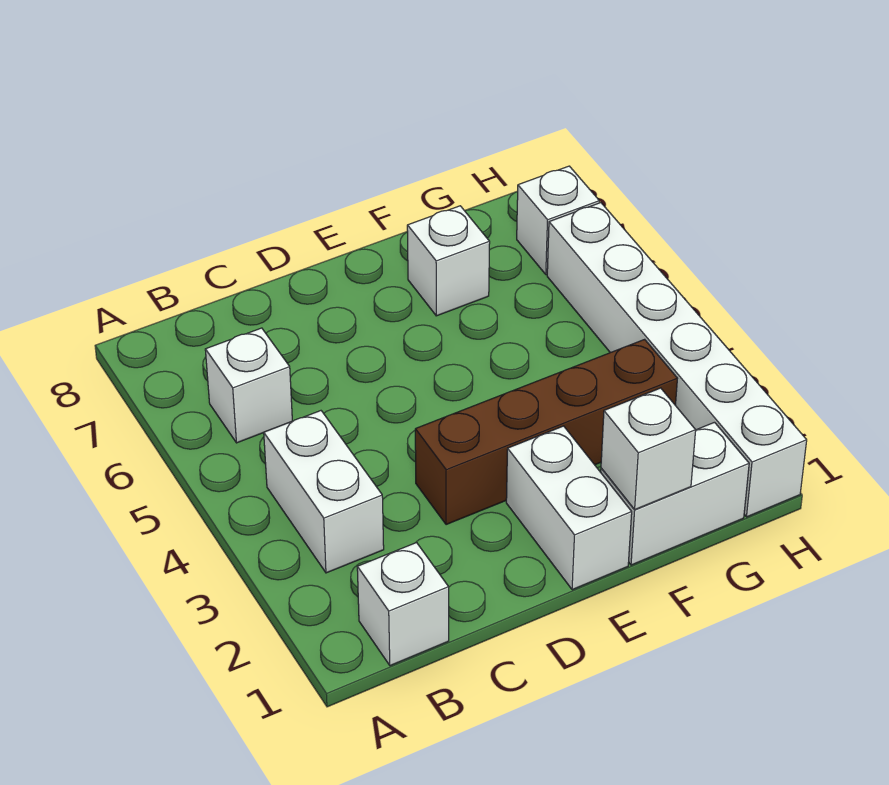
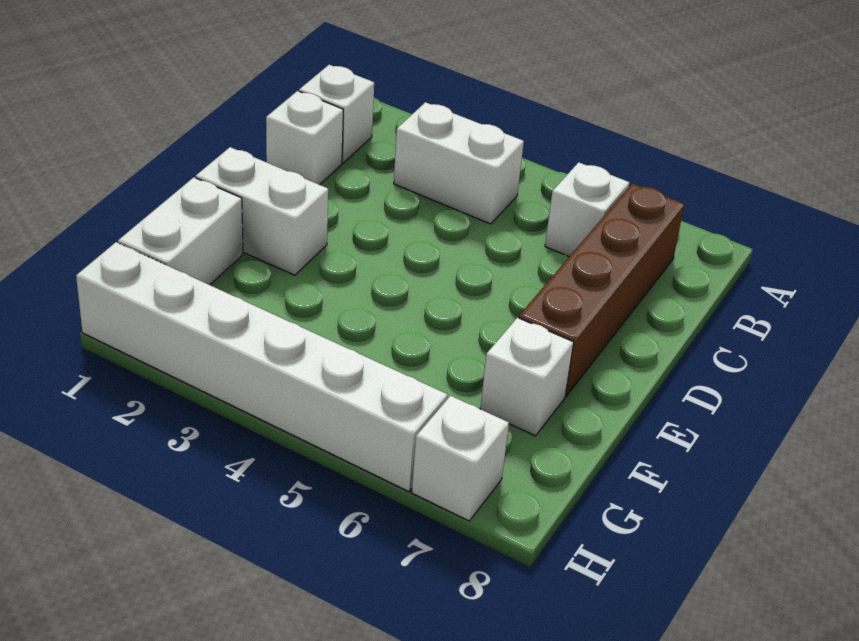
brown 1x4 brick [415,339,677,525] -> brown 1x4 brick moved to [519,183,684,396]
white 1x1 brick [601,388,696,509] -> white 1x1 brick moved to [266,91,343,185]

